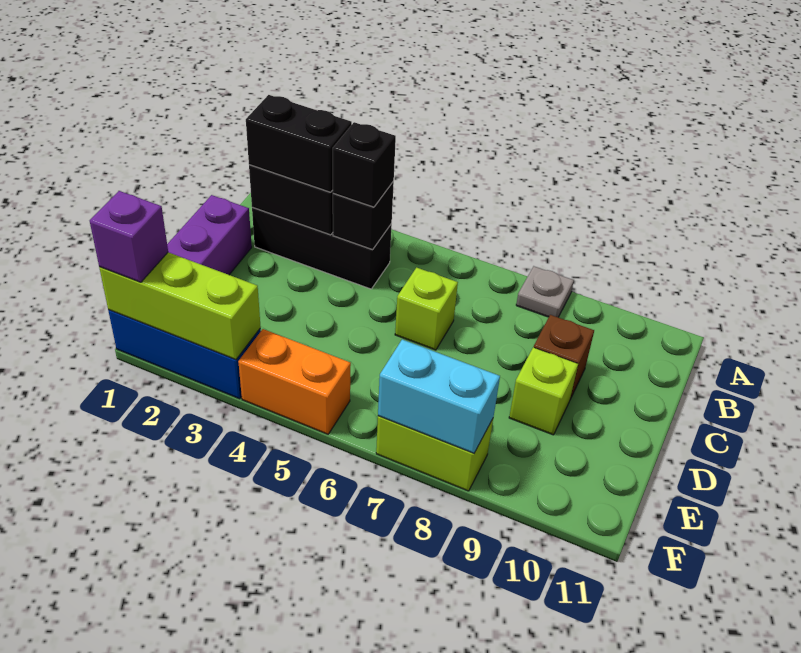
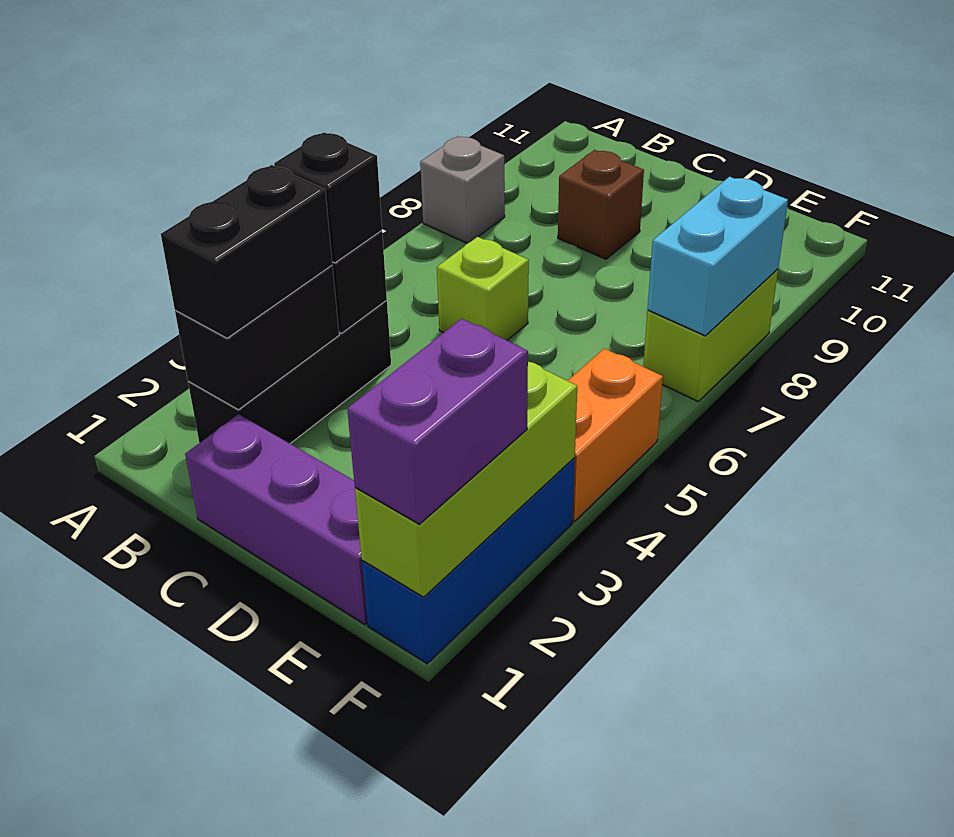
grey 1x1 plate [516,266,574,317] -> grey 1x1 brick [420,136,505,243]
lime 1x1 brick [509,347,578,435] -> none
purple 1x1 brick [90,191,168,282] -> purple 1x2 brick [347,319,528,524]

